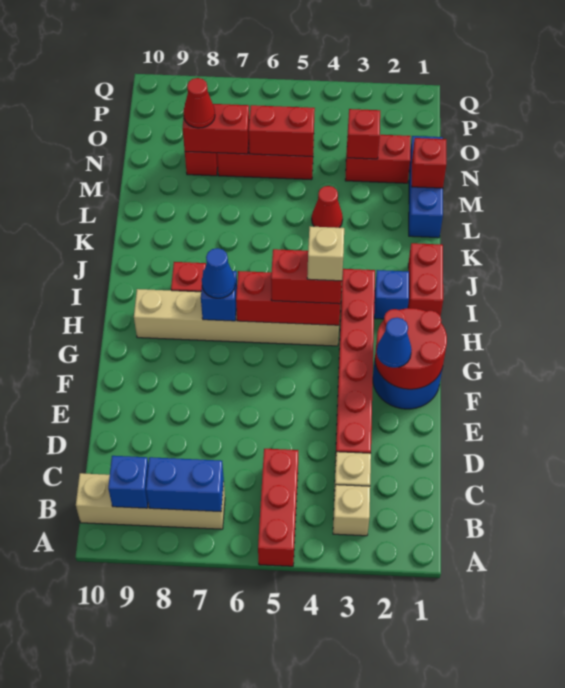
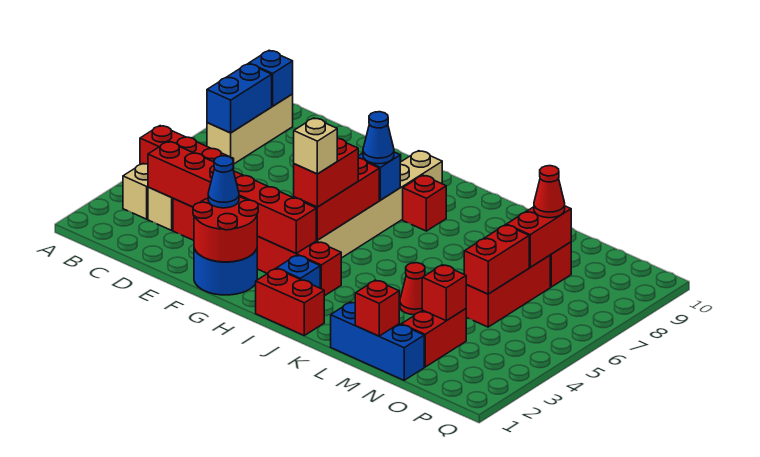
tan 1x4 brick [76,473,225,529] -> tan 1x3 brick [207,94,293,164]
none -> red 1x6 brick [148,142,316,253]

